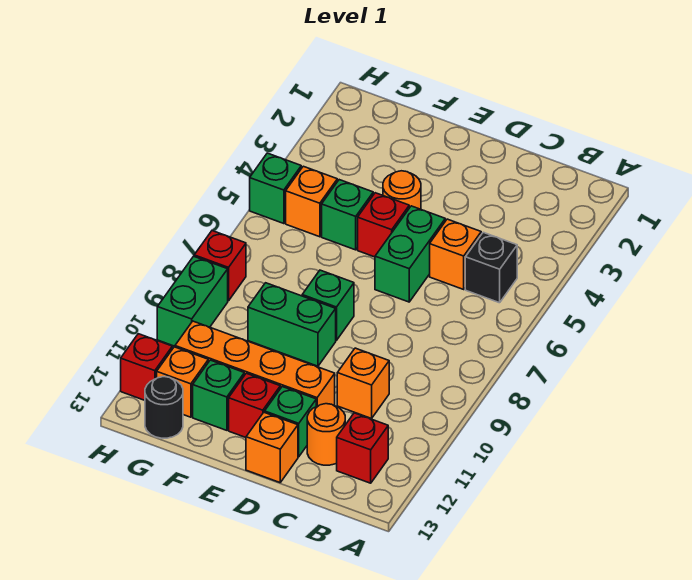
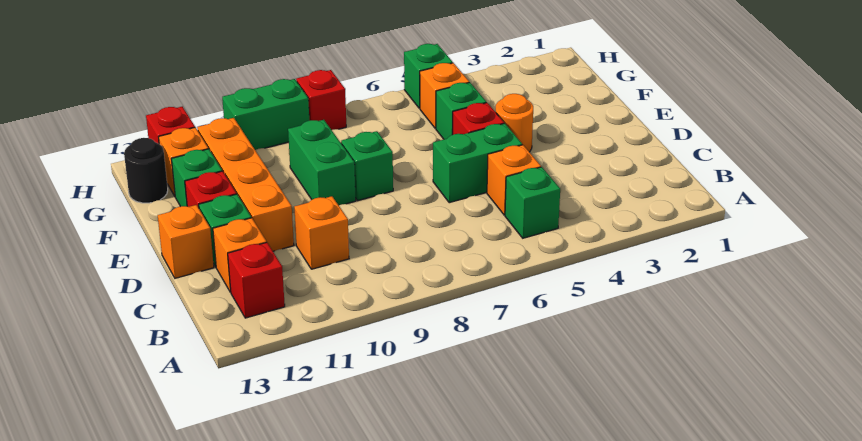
black 1x1 brick [465,232,517,303] -> green 1x1 brick [505,167,560,238]
orange 1x1 round brick [307,404,345,465] -> orange 1x1 brick [213,218,266,292]

